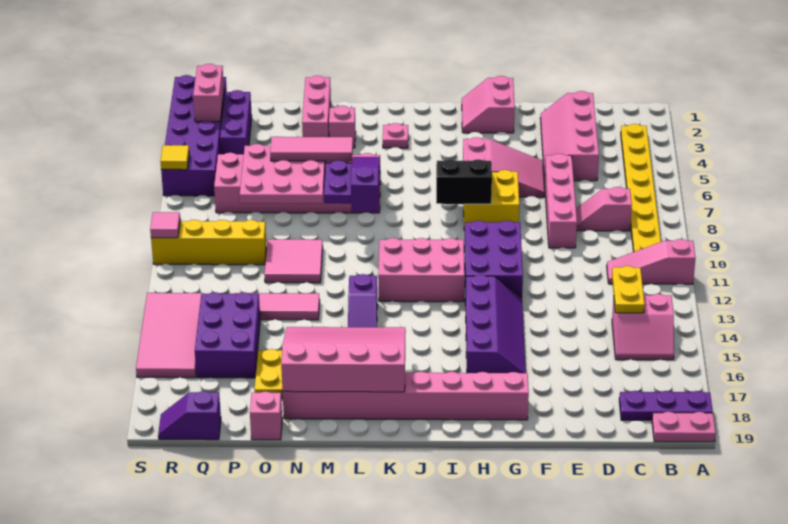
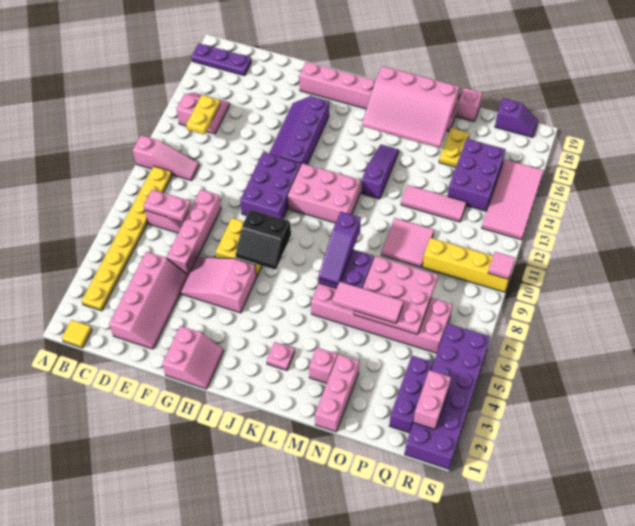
pink 1x2 plate [652,412,716,442] -> pink 1x2 plate moved to [143,190,191,222]
yellow 1x1 tile [160,145,189,170] -> yellow 1x1 tile moved to [62,320,92,348]

